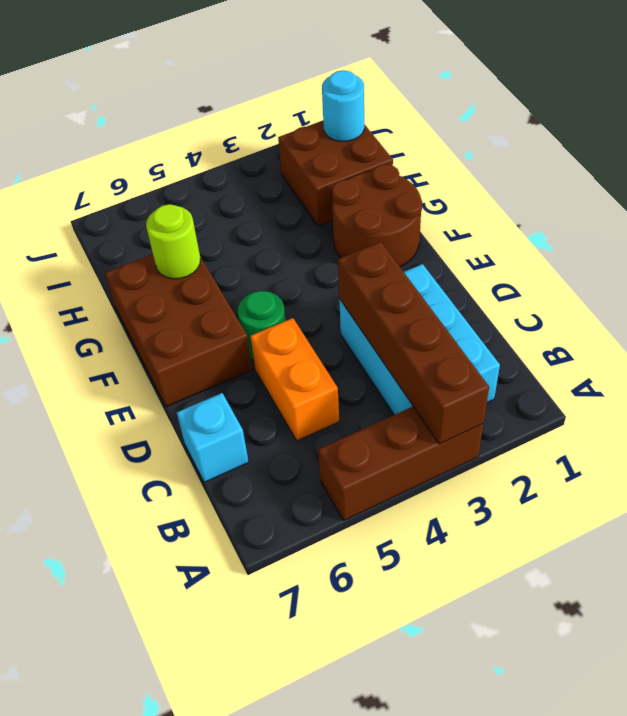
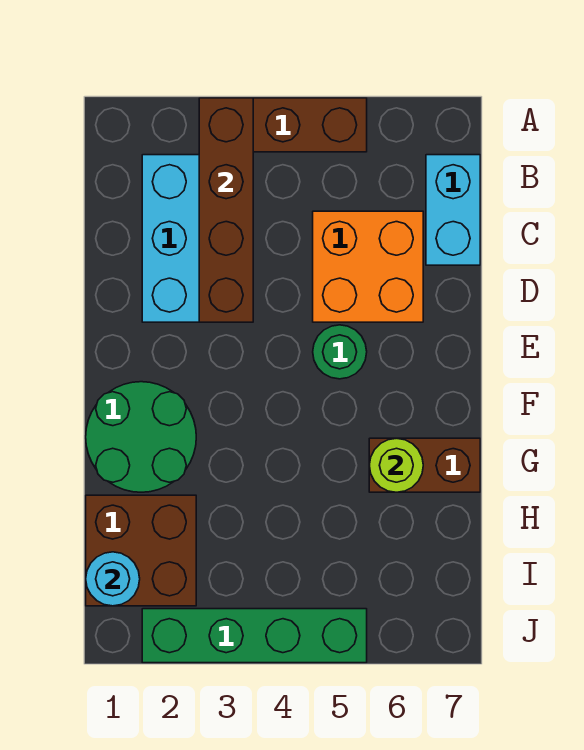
orange 1x2 brick [250,318,339,441] -> orange 2x2 brick [313,211,423,322]
cyan 1x1 brick [177,393,249,482] -> cyan 1x2 brick [426,155,480,265]
brown 2x3 brick [105,254,252,407] -> brown 1x2 brick [369,438,480,492]
brown 2x2 round brick [332,164,422,267] -> green 2x2 round brick [86,382,196,492]
none -> green 1x4 brick [142,609,367,663]

